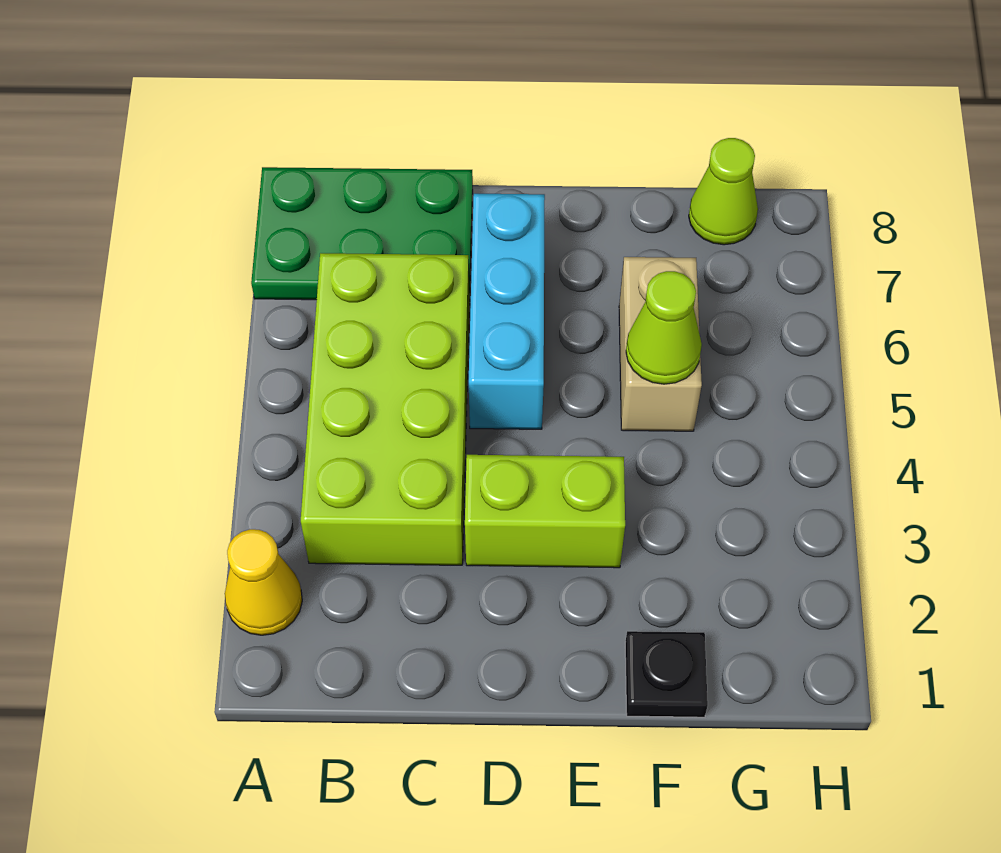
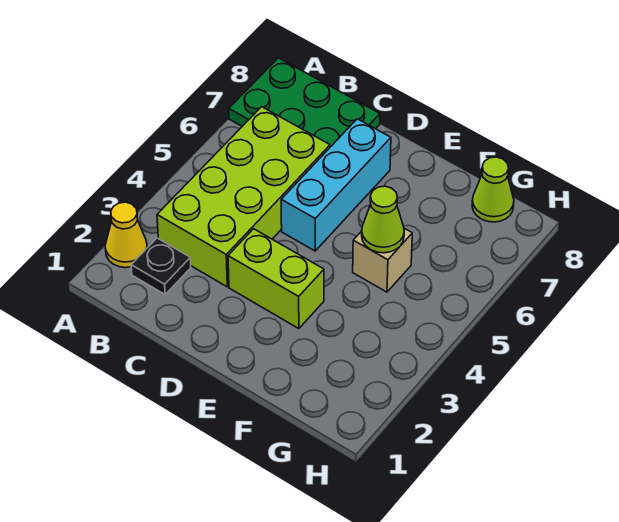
black 1x1 plate [625,631,708,717] -> black 1x1 plate moved to [131,238,191,294]
tan 1x2 brick [619,257,702,431] -> tan 1x1 brick [353,228,412,292]

